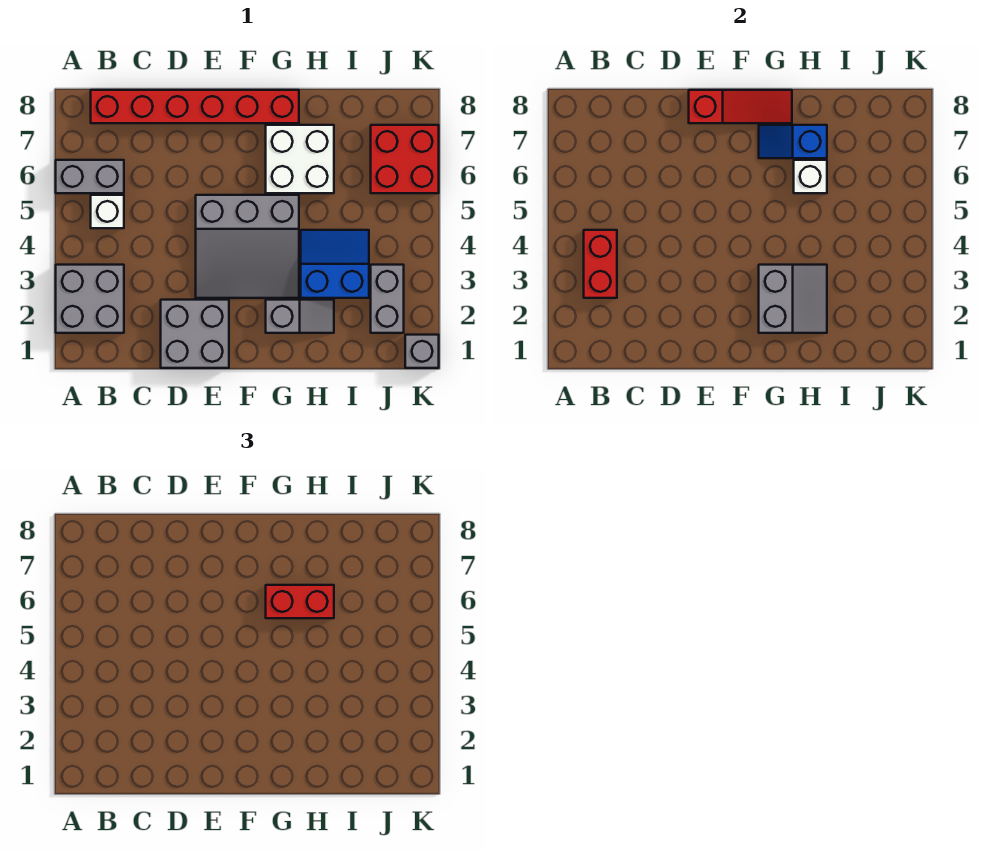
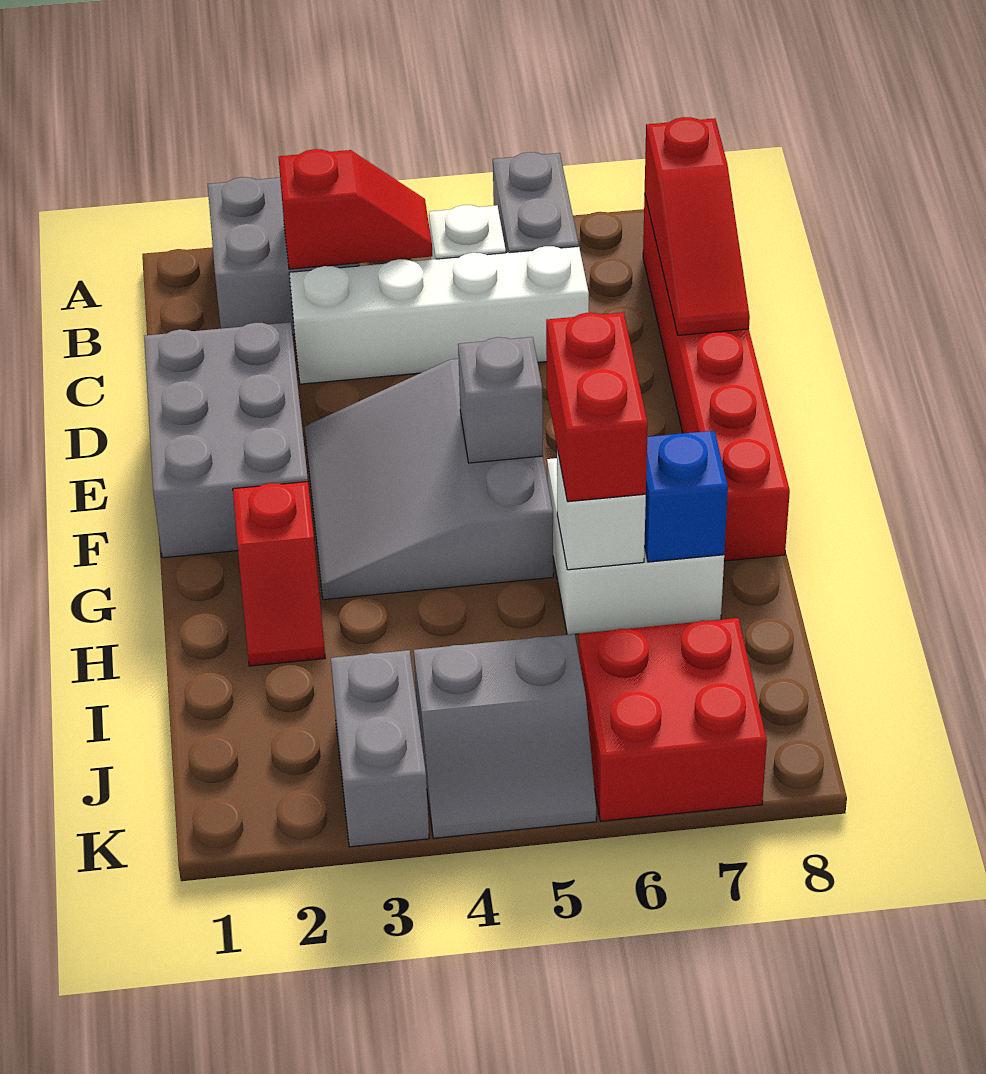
red 1x2 brick [584,230,617,298] -> red 1x2 slope [278,149,432,269]
none -> white 1x4 brick [289,246,589,384]
grey 2x2 brick [161,300,229,368] -> grey 2x3 brick [144,322,308,558]
red 1x3 slope [689,90,792,123] -> red 1x3 slope moved to [645,117,750,335]
grey 1x2 slope [266,300,334,333] -> red 1x2 slope [233,482,325,666]
grey 2x2 slope [759,265,827,333] -> grey 2x2 slope moved to [414,634,596,838]
blue 2x2 slope [301,230,369,298] -> none
grey 1x2 brick [371,265,404,333] -> grey 1x2 brick turned to [331,650,429,847]
grey 1x1 brick [405,335,439,368] -> grey 1x1 brick moved to [458,337,543,463]

